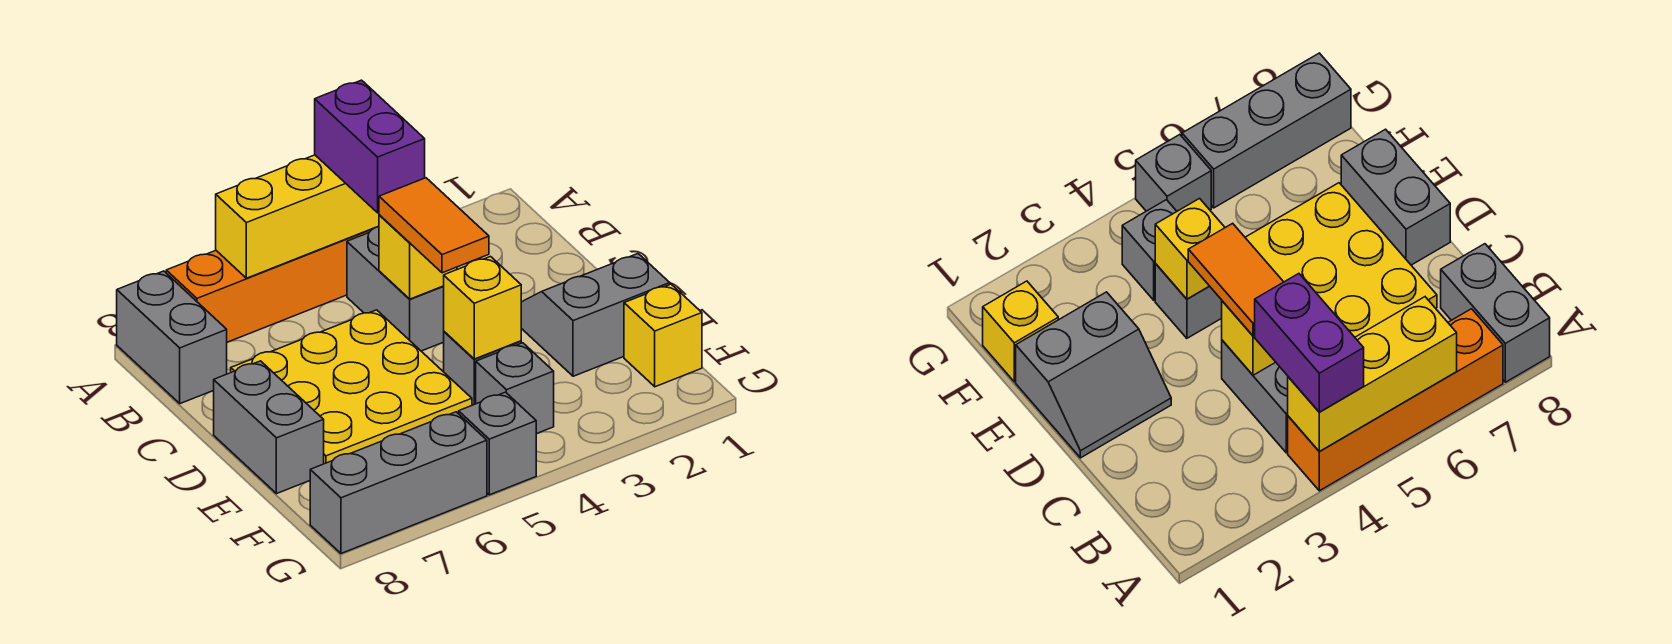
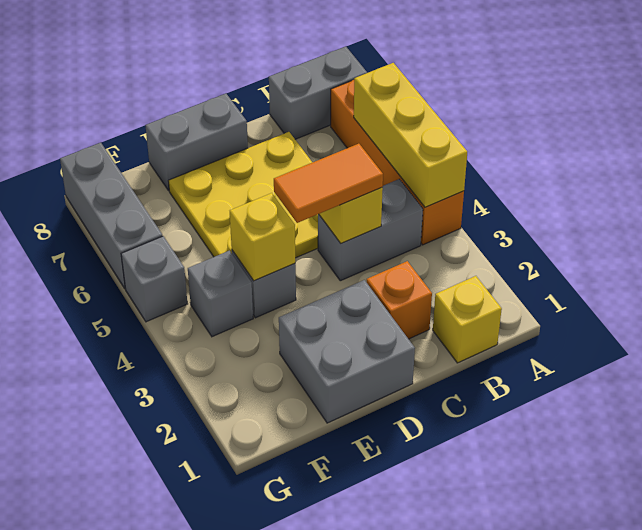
purple 1x2 brick [315,80,425,213] -> none
none -> orange 1x1 brick [367,261,432,339]
grey 2x2 slope [521,254,670,376] -> grey 2x2 brick [279,280,415,423]
yellow 1x1 brick [624,284,702,387] -> yellow 1x1 brick moved to [433,276,502,363]

